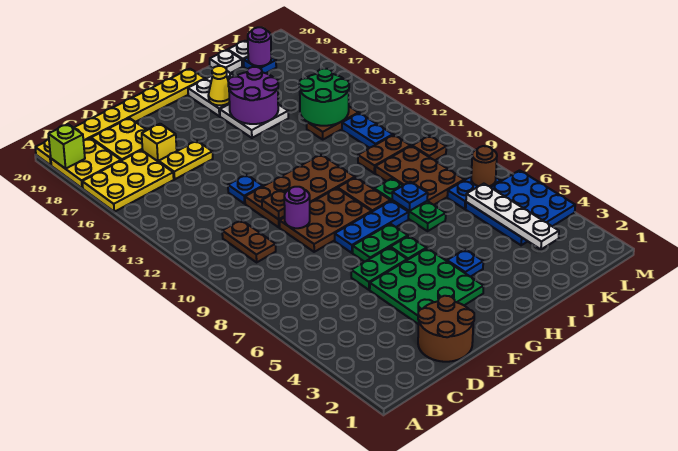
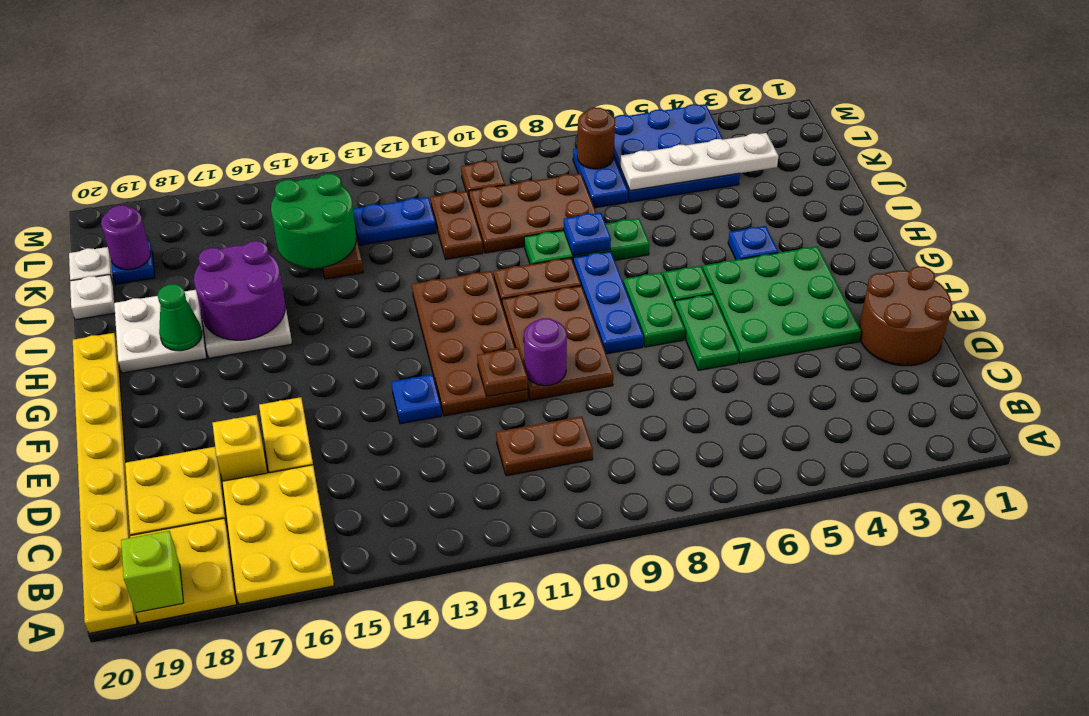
yellow 1x1 cone [208,66,230,105] -> green 1x1 cone [158,284,202,351]

